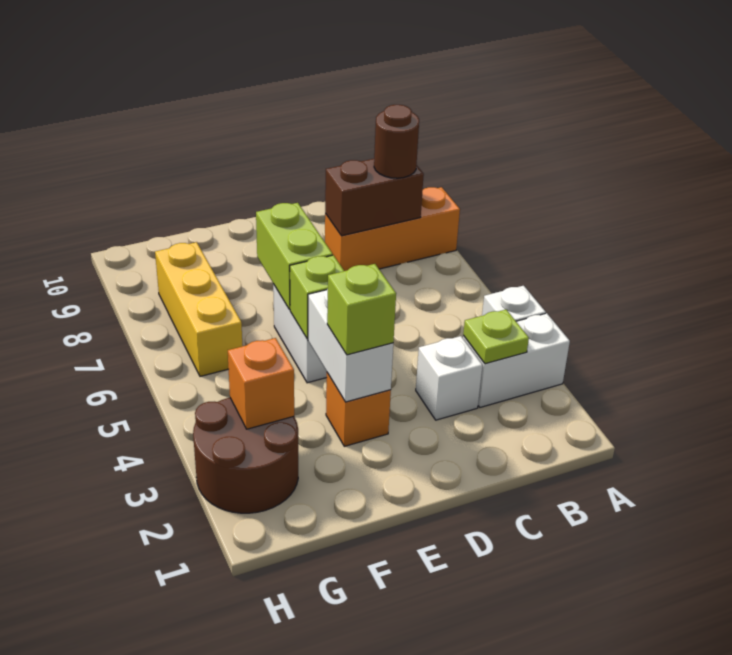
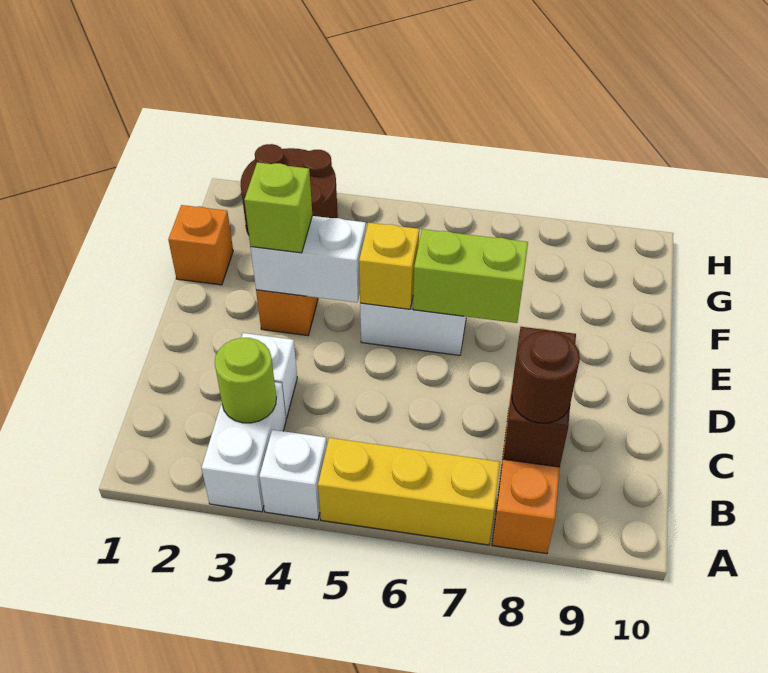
lime 1x1 plate [463,310,529,364] -> lime 1x1 round brick [215,338,276,423]
lime 1x1 brick [290,255,344,339] -> yellow 1x1 brick [359,223,419,309]
orange 1x1 brick [228,338,294,429] -> orange 1x1 brick moved to [168,205,233,285]
yellow 1x3 brick [155,242,242,376] -> yellow 1x3 brick moved to [318,438,500,545]

